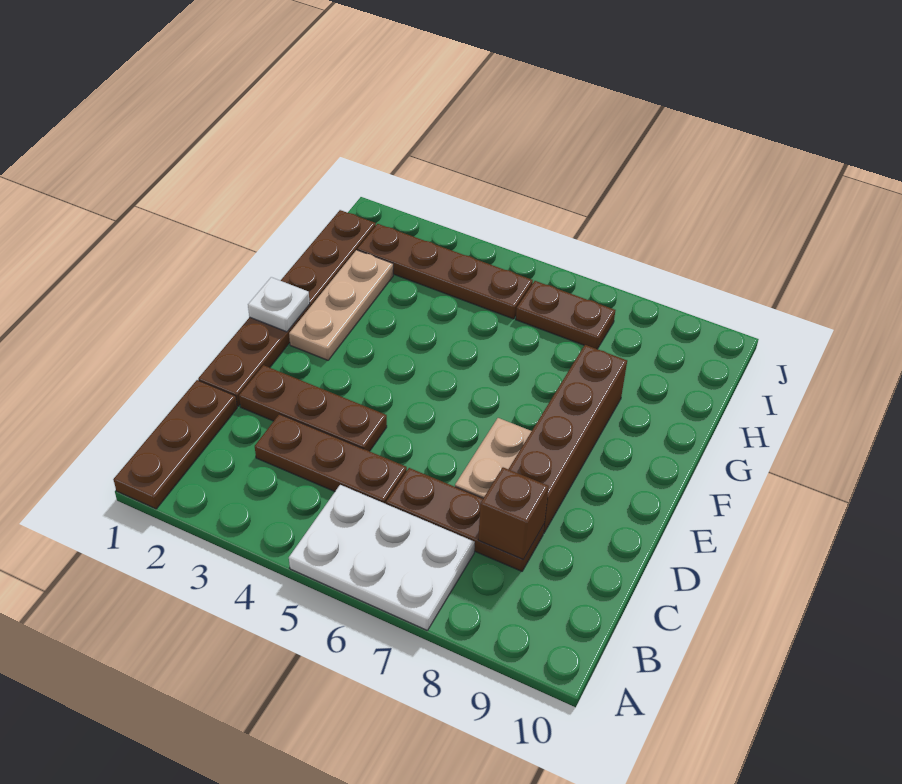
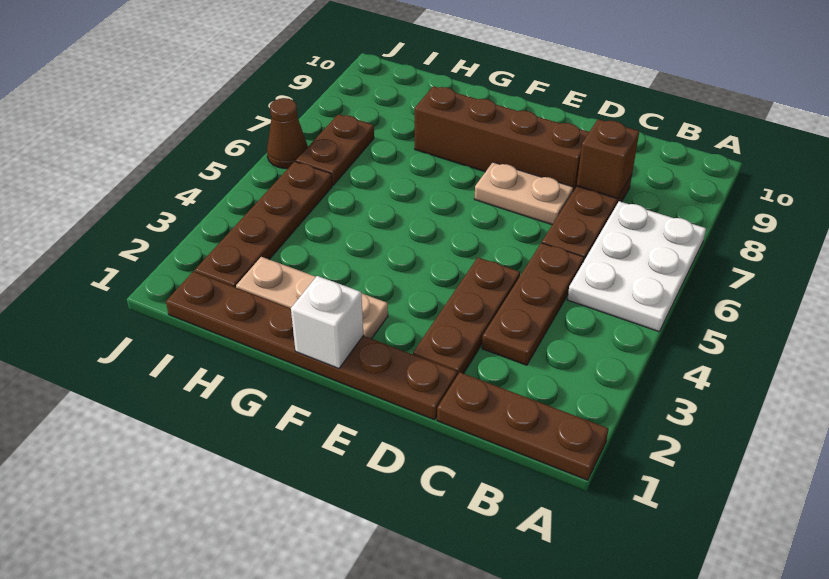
white 1x1 plate [248,277,310,332] -> white 1x1 brick [291,276,363,368]
none -> brown 1x1 cone [267,98,308,168]

